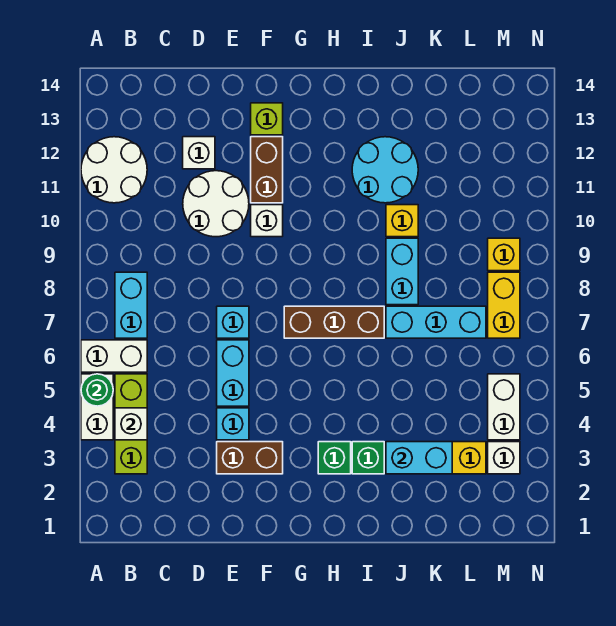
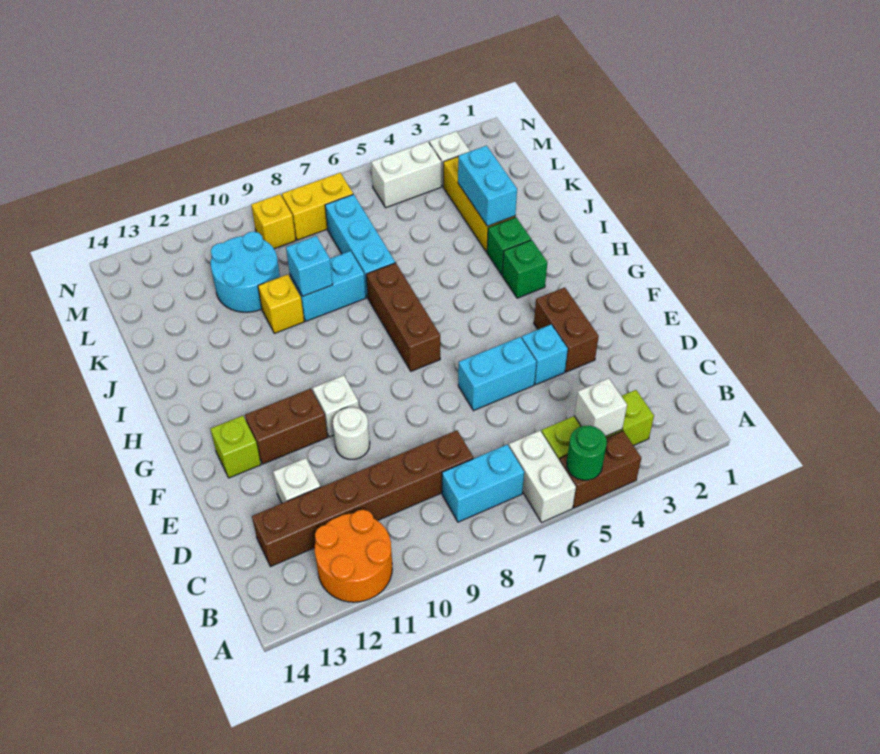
white 1x2 brick [81,374,113,440] -> brown 1x2 brick [560,431,641,508]
white 2x2 round brick [81,137,147,203] -> orange 2x2 round brick [315,510,392,602]
none -> brown 1x6 brick [252,430,473,567]
white 2x2 round brick [183,171,249,237] -> white 1x1 round brick [333,407,370,459]
cyan 1x1 brick [217,306,249,338] -> cyan 1x1 brick moved to [286,236,333,296]
cyan 2x2 round brick [352,137,418,203] -> cyan 2x2 round brick moved to [211,232,280,312]

